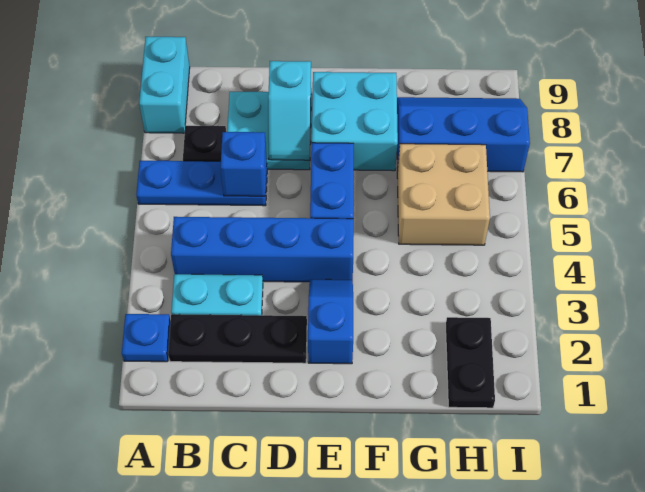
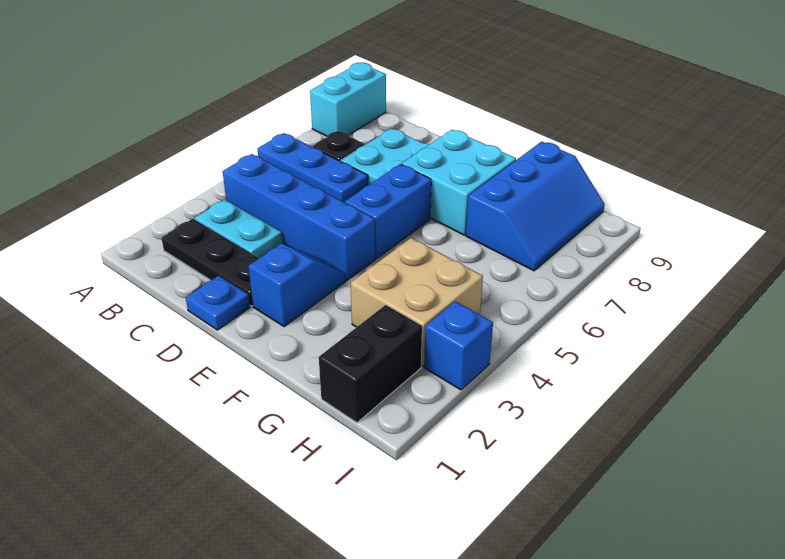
blue 1x1 plate [122,314,171,362] -> blue 1x1 plate moved to [186,276,250,330]
blue 1x1 brick [220,132,267,196] -> blue 1x1 brick moved to [424,301,493,390]
cyan 1x2 slope [268,61,311,160] -> none
tan 2x2 brick [397,144,490,245] -> tan 2x2 brick moved to [351,238,483,367]
blue 2x3 slope [397,97,530,172] -> blue 2x3 slope turned to [466,142,605,271]
black 1x2 plate [446,317,495,408] -> black 1x2 brick [319,305,422,423]

